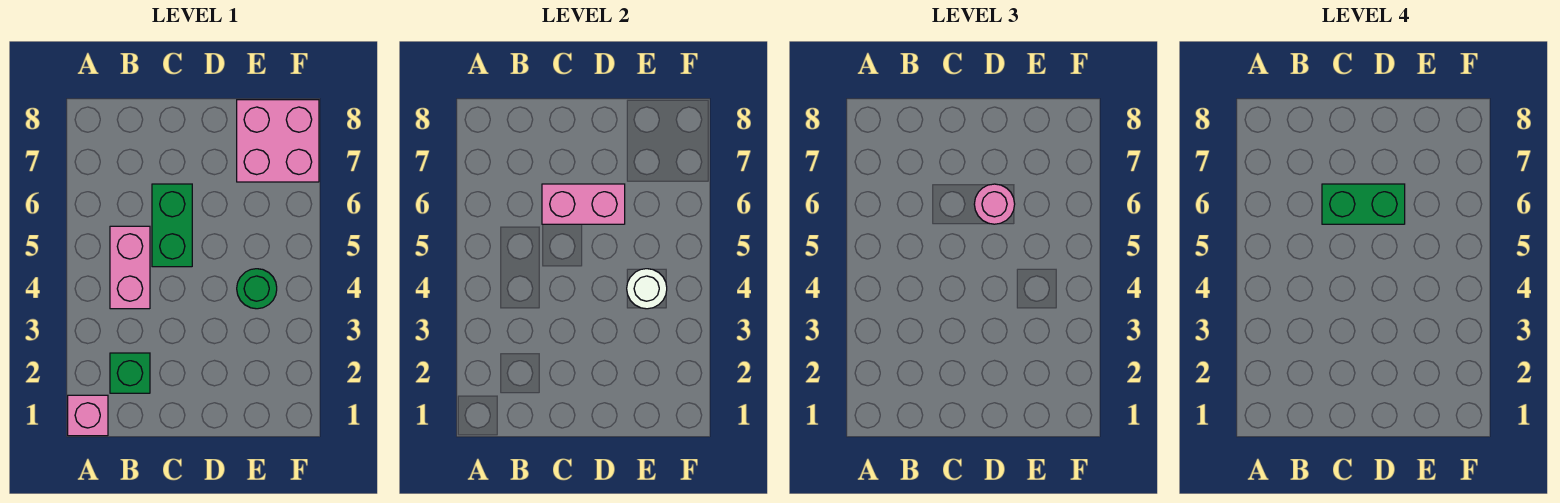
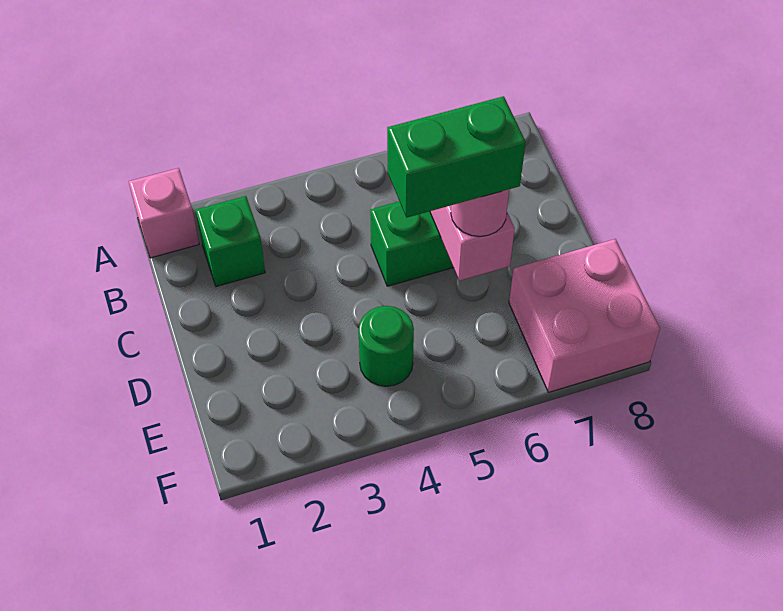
pink 1x2 brick [110,226,150,309] -> none
green 1x2 brick [1322,184,1405,224] -> green 1x2 brick turned to [387,96,526,218]
white 1x1 round brick [627,269,667,309] -> none

